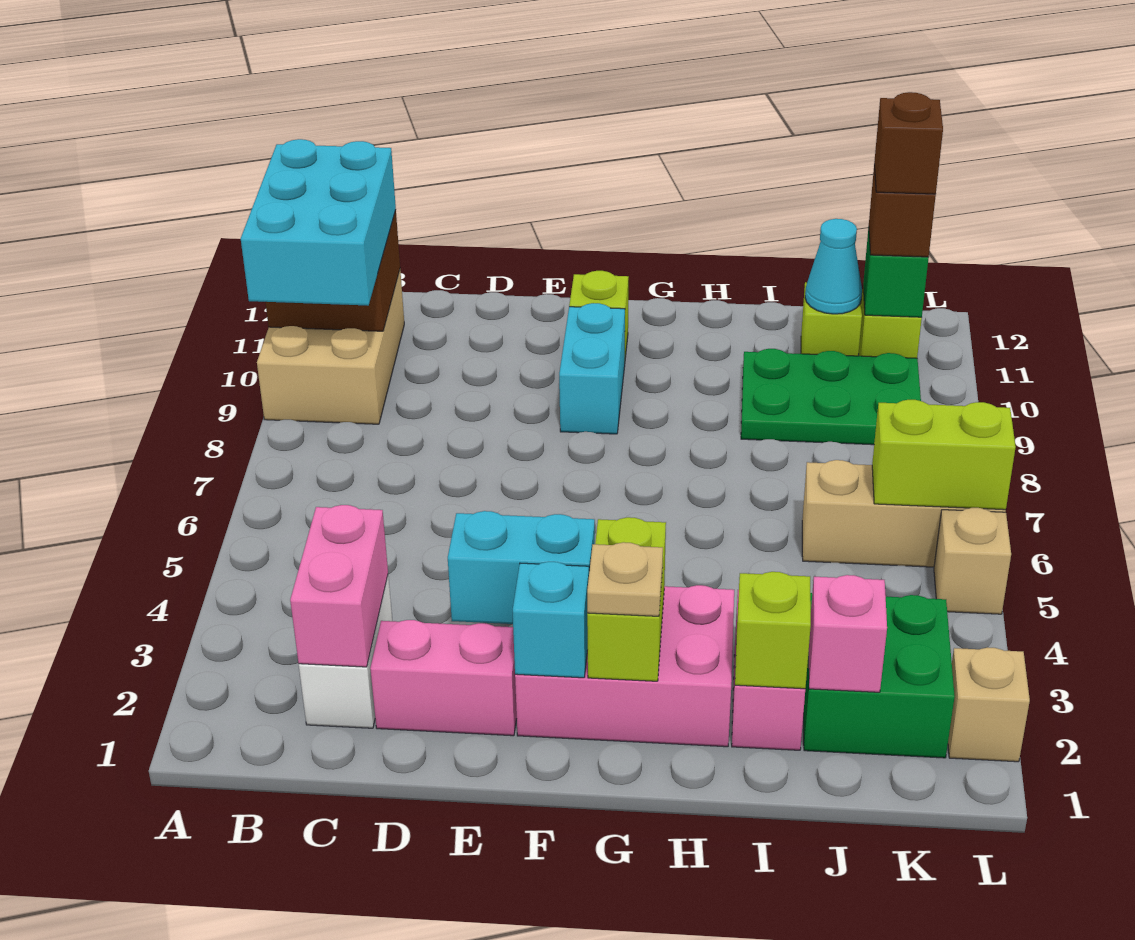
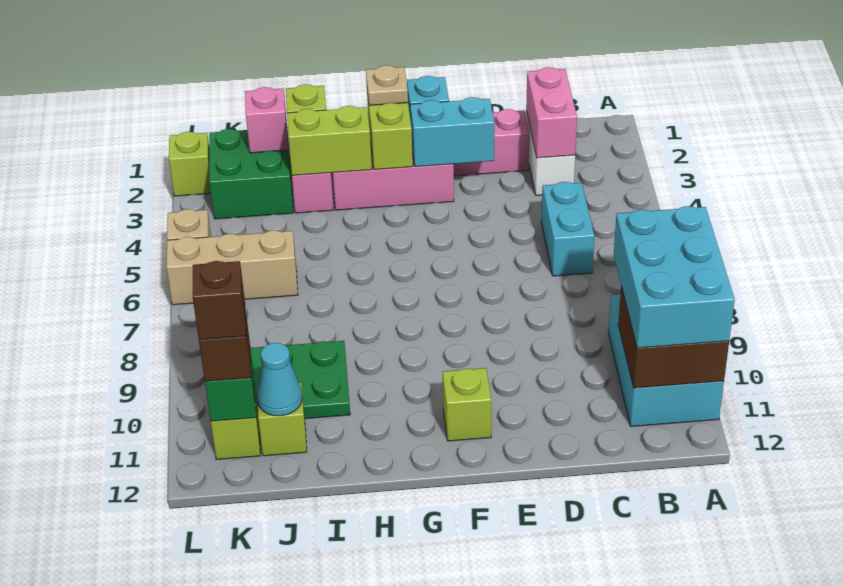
tan 2x3 brick [257,271,404,424] -> cyan 2x3 brick [608,294,724,426]
cyan 1x2 brick [559,303,625,434] -> cyan 1x2 brick moved to [541,182,594,276]
lime 1x2 brick [872,400,1016,510] -> lime 1x2 brick moved to [287,106,372,175]
tan 1x1 brick [948,647,1030,762] -> lime 1x1 brick [169,132,211,196]

